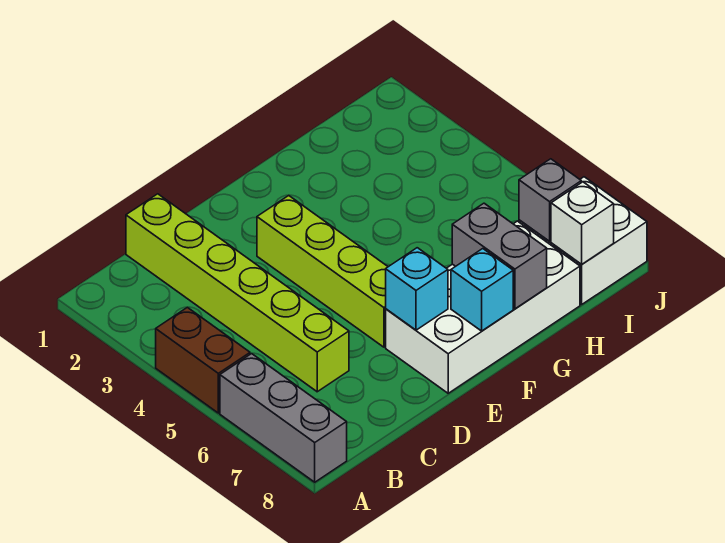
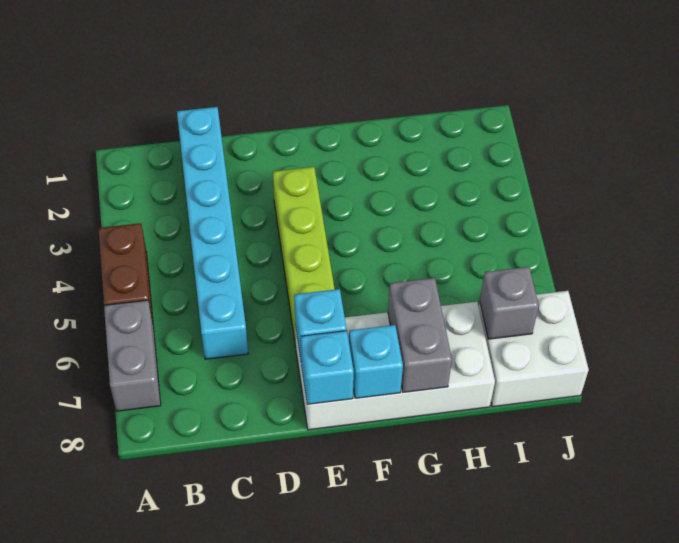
grey 1x3 brick [220,354,347,482] -> grey 1x2 brick [104,300,161,411]
lime 1x6 brick [126,194,349,392] -> cyan 1x6 brick [177,107,248,359]
none -> cyan 1x1 brick [301,331,354,404]
white 1x1 brick [551,182,614,264] -> none

